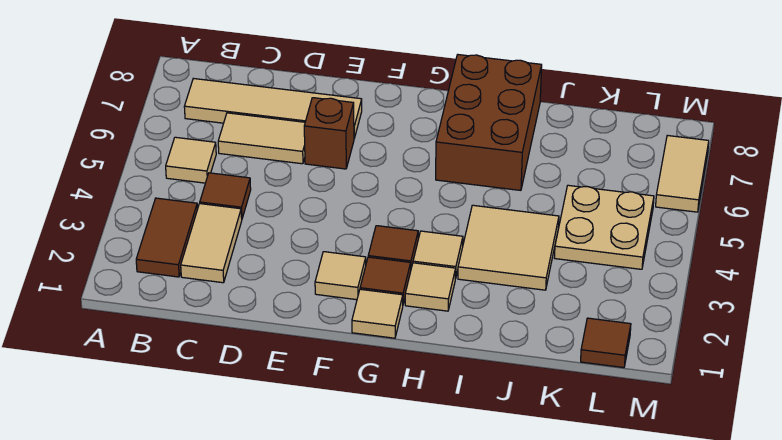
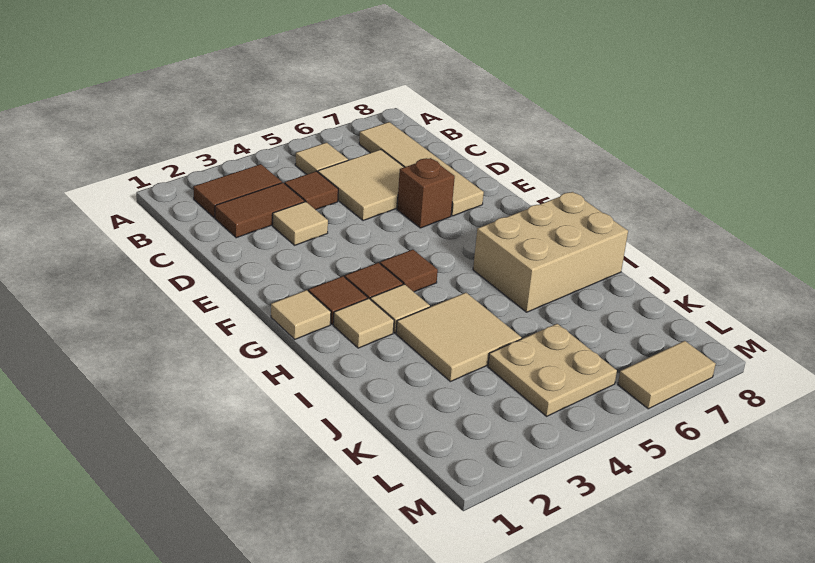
tan 1x2 tile [181,204,242,283] -> brown 1x2 tile [215,183,305,238]
tan 1x2 tile [218,113,305,164] -> tan 2x2 tile [318,150,404,221]
tan 1x1 tile [315,252,366,300] -> tan 1x1 tile moved to [273,202,328,245]
brown 2x3 brick [436,55,542,190] -> tan 2x3 brick [473,192,628,312]
brown 1x1 tile [581,318,631,368] -> brown 1x1 tile moved to [380,249,438,292]

